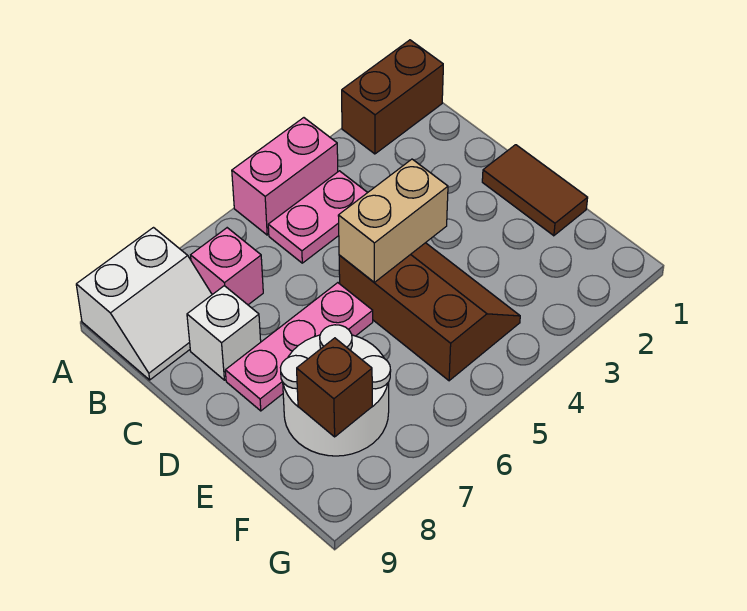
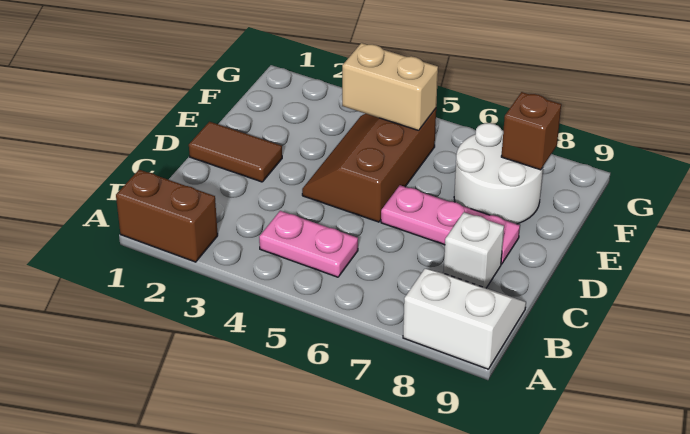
pink 1x2 brick [232,118,338,235] -> none
pink 1x1 brick [191,228,263,305] -> none
brown 1x2 tile [482,145,588,236] -> brown 1x2 tile turned to [189,122,282,182]
tan 1x2 brick [338,159,448,282] -> tan 1x2 brick moved to [342,43,438,130]

